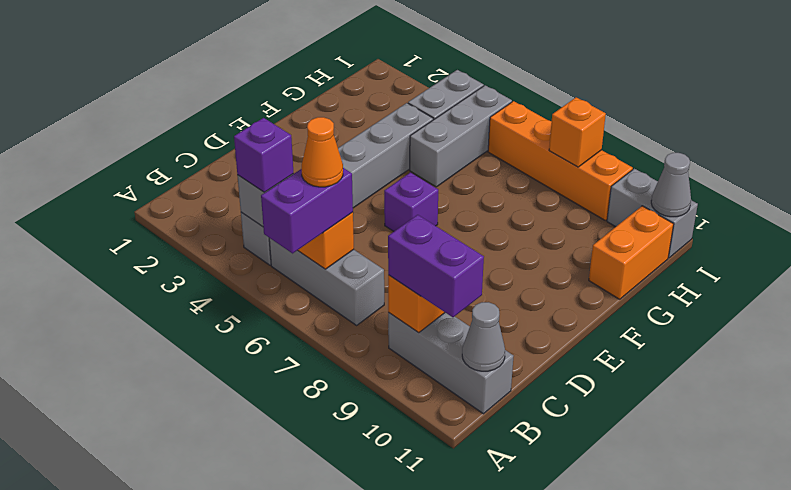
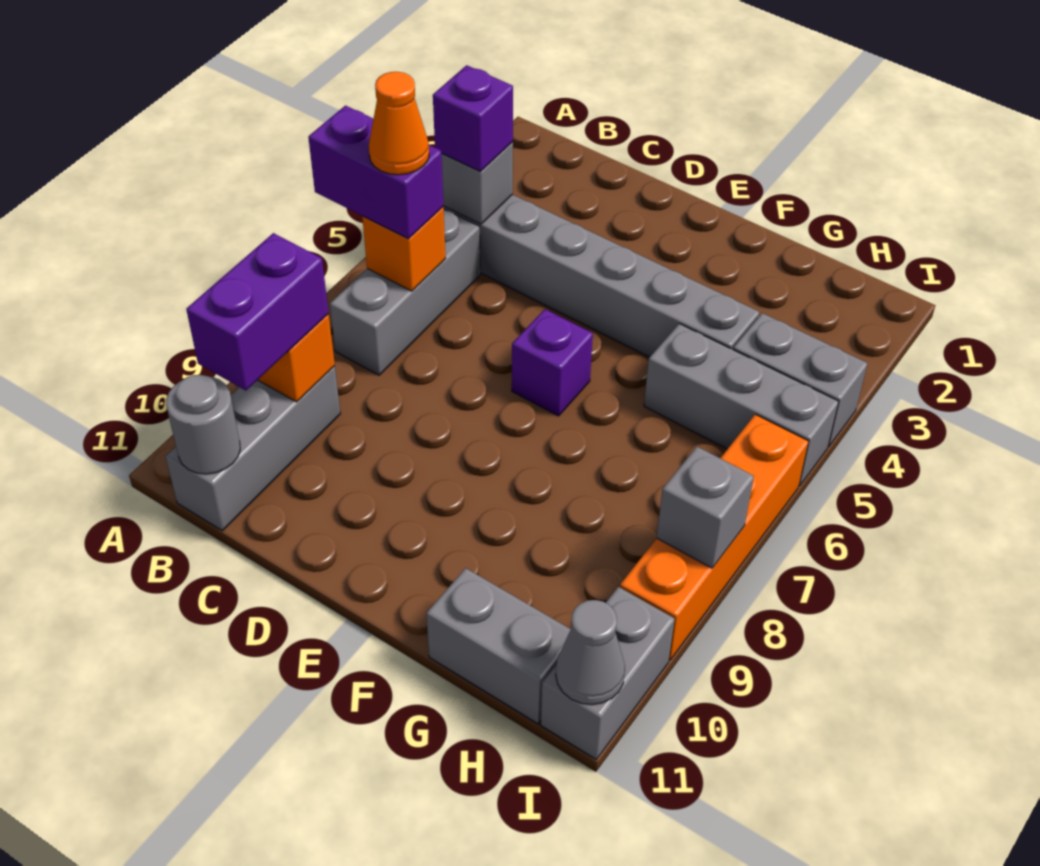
grey 1x1 cone [462,302,505,371] -> grey 1x1 round brick [166,375,240,474]
orange 1x2 brick [589,206,674,299] -> grey 1x2 brick [426,568,571,724]
orange 1x1 brick [549,97,606,167] -> grey 1x1 brick [657,447,754,568]

